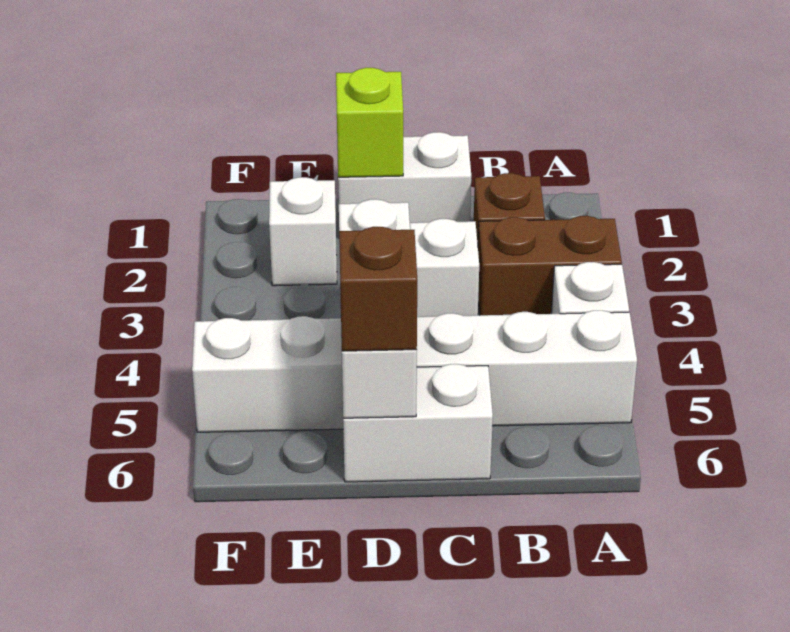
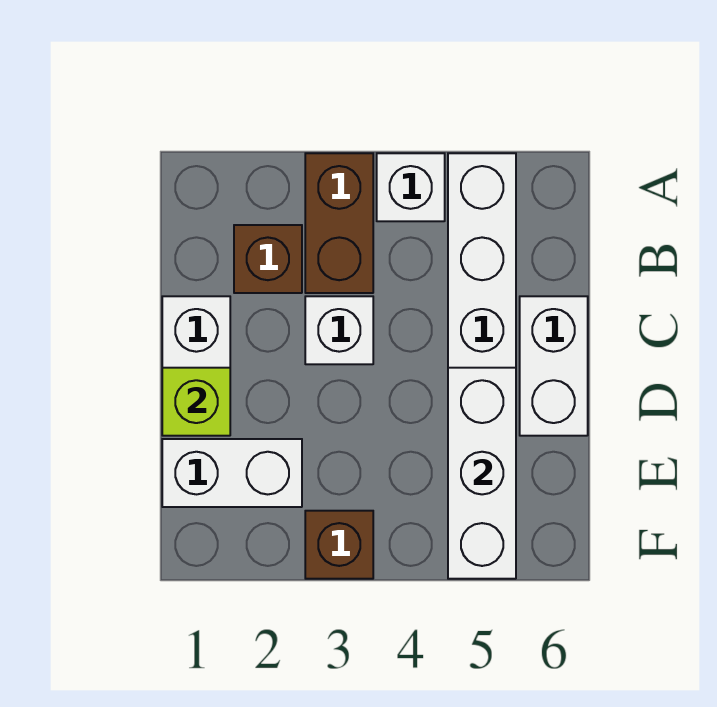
white 1x3 brick [339,199,417,418] -> white 1x3 brick turned to [448,368,516,579]
brown 1x1 brick [339,227,417,351] -> brown 1x1 brick moved to [305,511,373,579]
white 1x1 brick [269,177,337,286] -> white 1x2 brick [162,439,302,507]

